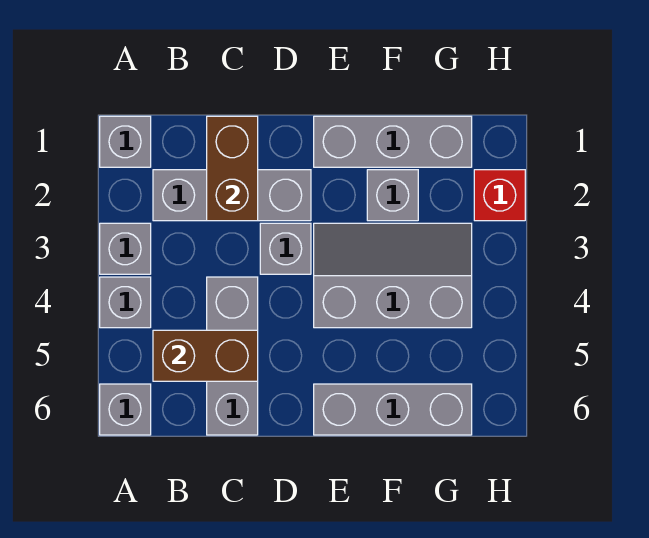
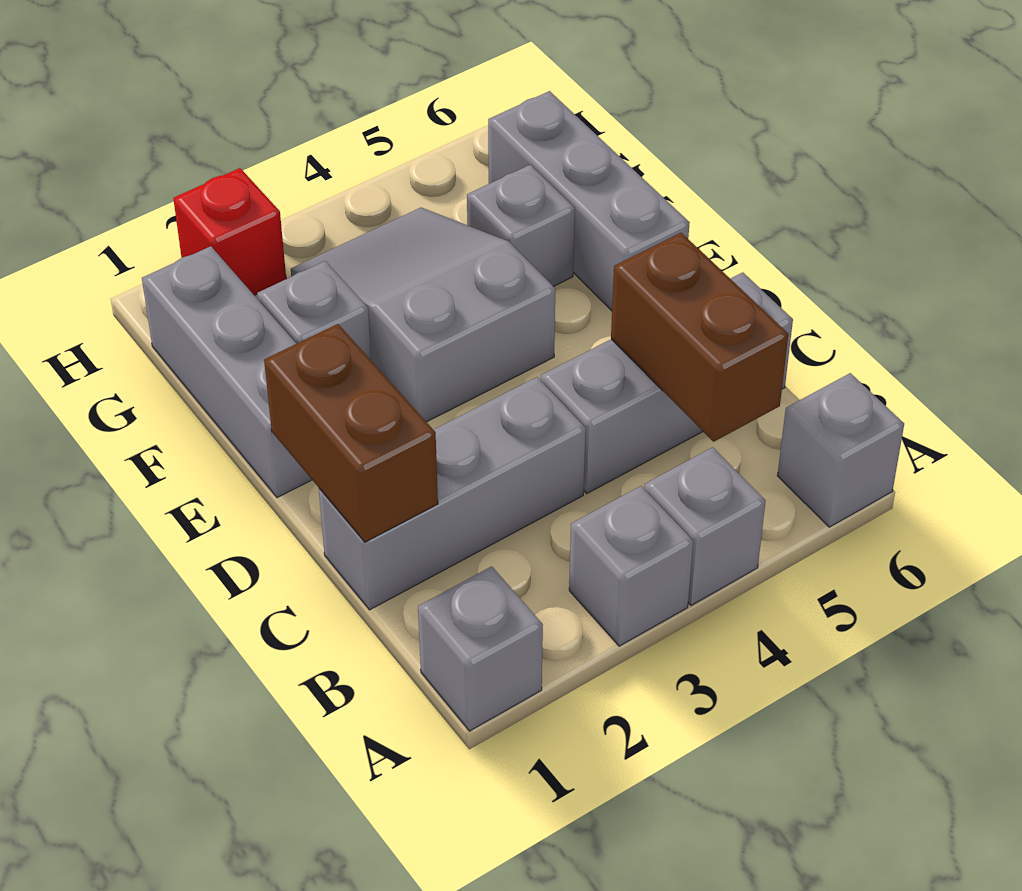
grey 1x3 brick [153,170,311,221] -> grey 1x3 brick turned to [319,377,586,610]
brown 1x2 brick [207,116,258,221] -> brown 1x2 brick turned to [264,324,438,542]
grey 1x1 brick [260,223,311,274] -> grey 1x1 brick moved to [467,165,575,287]
grey 2x3 slope [314,223,472,328] -> grey 2x3 slope turned to [291,208,555,422]

